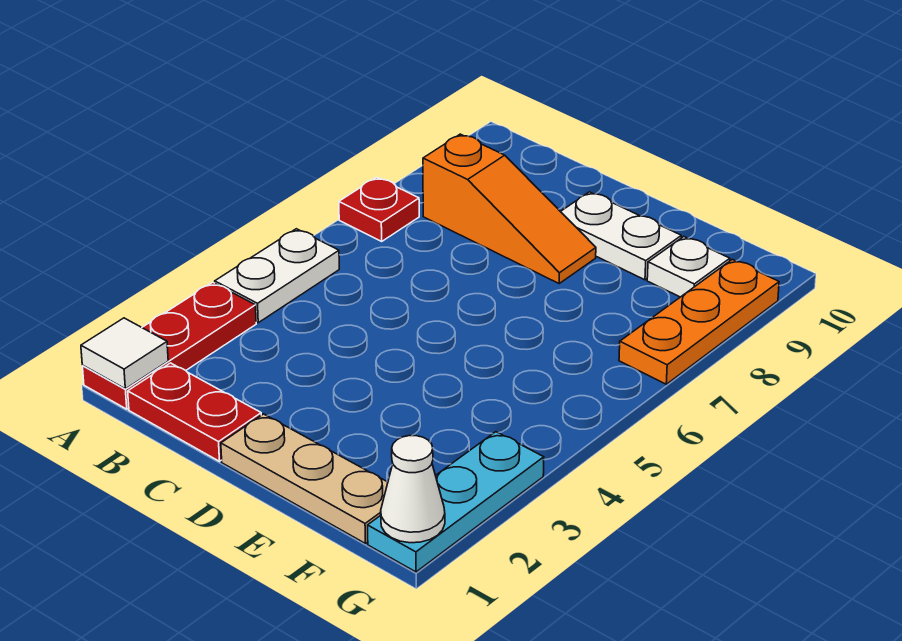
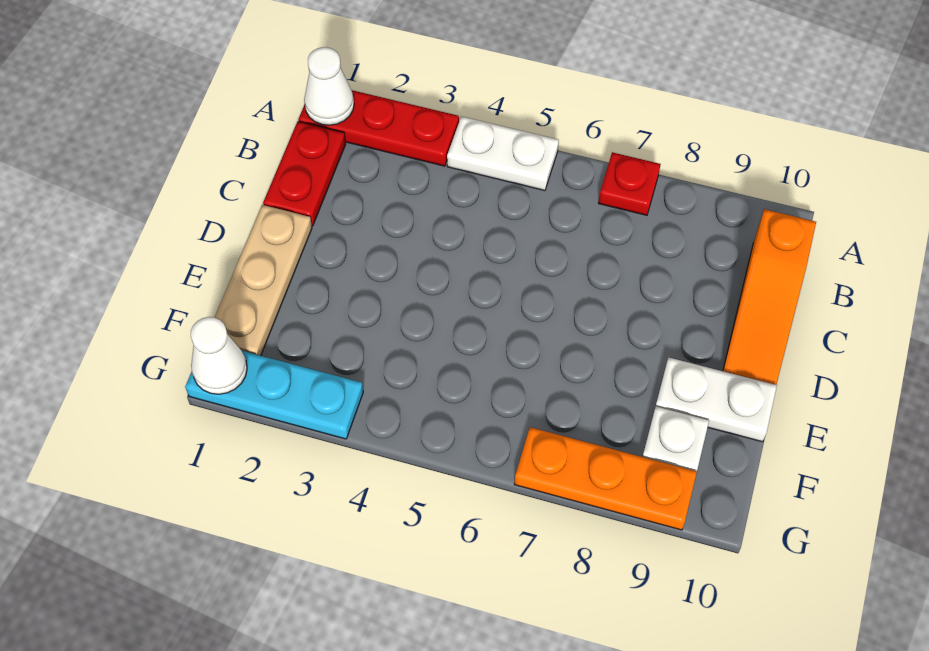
white 1x1 tile [81,318,168,389] -> white 1x1 cone [304,47,354,125]
orange 1x3 slope [423,134,596,283] -> orange 1x3 slope moved to [723,209,816,385]
white 1x2 plate [561,192,681,280] -> white 1x2 plate turned to [656,357,777,442]

